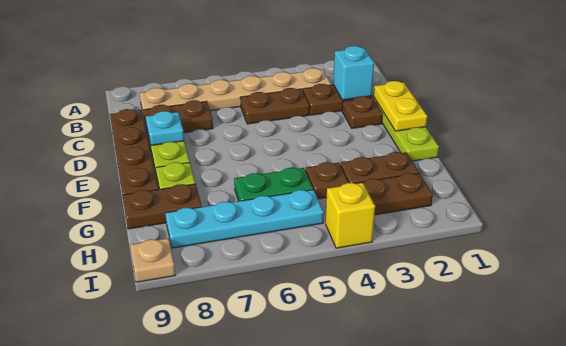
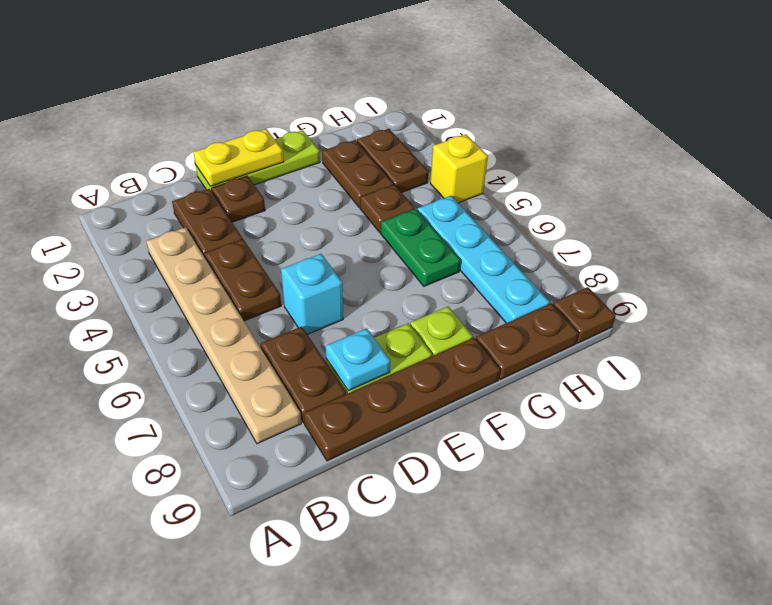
cyan 1x1 brick [333,46,374,100] -> cyan 1x1 brick moved to [281,254,343,334]
brown 1x2 plate [122,184,202,229] -> brown 1x2 plate turned to [476,303,579,380]
tan 1x1 plate [130,238,175,282] -> brown 1x1 plate [553,287,616,343]

